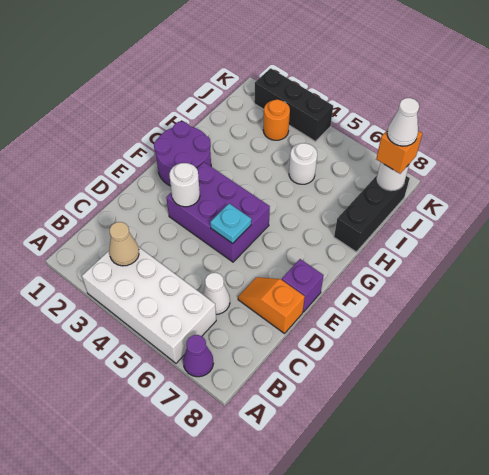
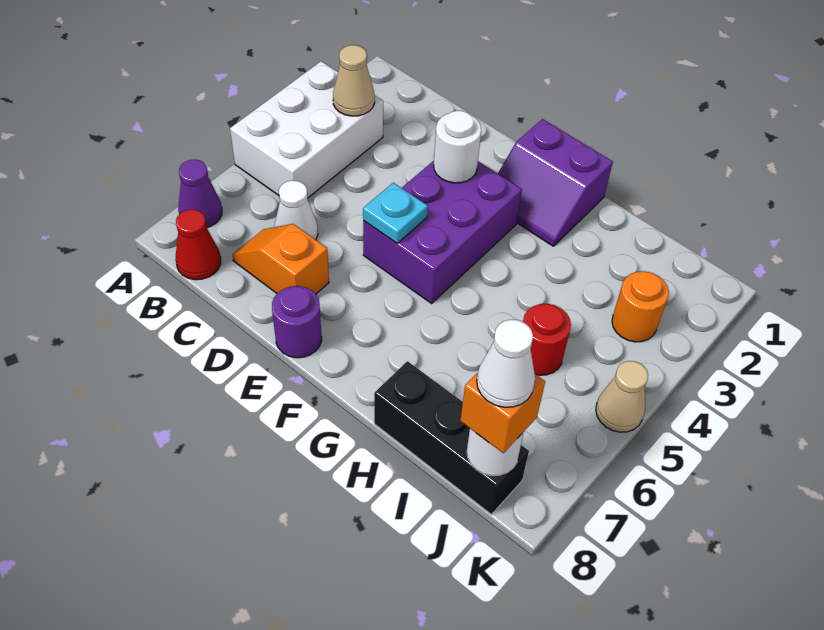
white 2x4 brick [82,247,216,363] -> white 2x3 brick [230,61,383,198]
none -> red 1x1 cone [175,210,221,280]
orange 1x2 slope [238,277,305,334] -> orange 1x2 slope turned to [232,224,329,294]
purple 1x1 brick [282,259,324,312] -> purple 1x1 round brick [272,286,322,358]
purple 2x2 round brick [154,121,211,186] -> purple 2x2 slope [498,119,613,246]
white 1x1 round brick [289,143,317,184] -> red 1x1 round brick [523,304,571,375]
black 1x3 brick [254,68,333,142] -> none
none -> tan 1x1 cone [596,361,648,432]

